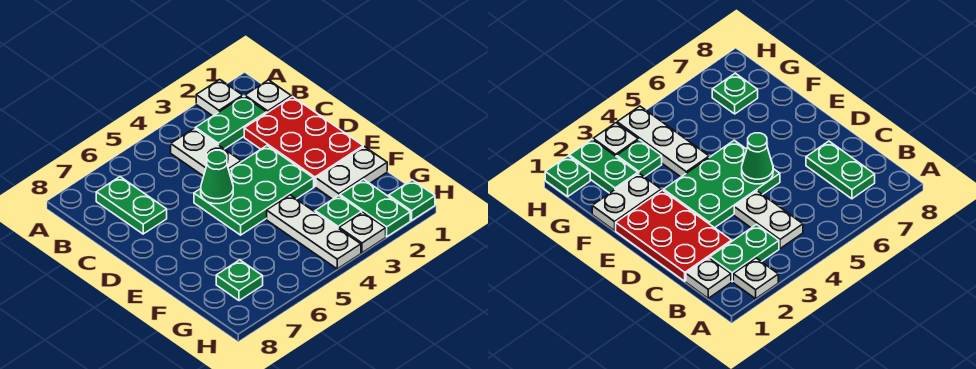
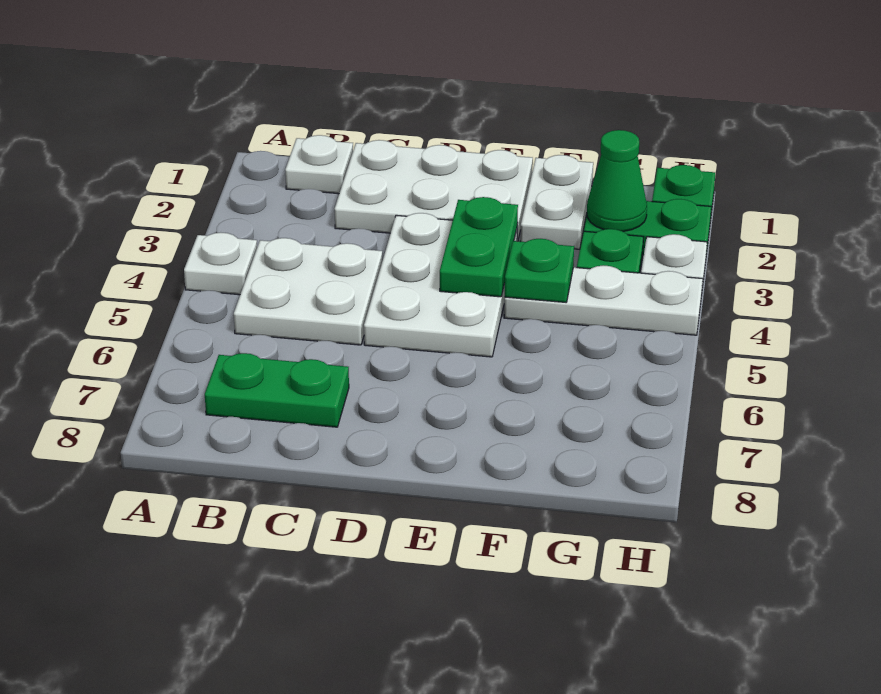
white 1x1 plate [196,79,243,116] -> white 1x1 plate moved to [184,232,257,295]
green 1x2 plate [195,96,267,149] -> green 1x2 plate moved to [440,197,518,297]
white 1x2 plate [171,128,241,176] -> white 2x2 plate [234,238,383,345]
red 2x3 plate [244,97,363,187] -> white 2x3 plate [335,140,533,241]
green 2x3 plate [194,146,314,235] -> white 2x3 plate [364,213,517,357]
green 1x1 cone [201,150,233,204] -> green 1x1 cone moved to [587,130,647,231]
green 1x1 plate [216,260,263,301] -> green 1x1 plate moved to [504,239,574,302]

